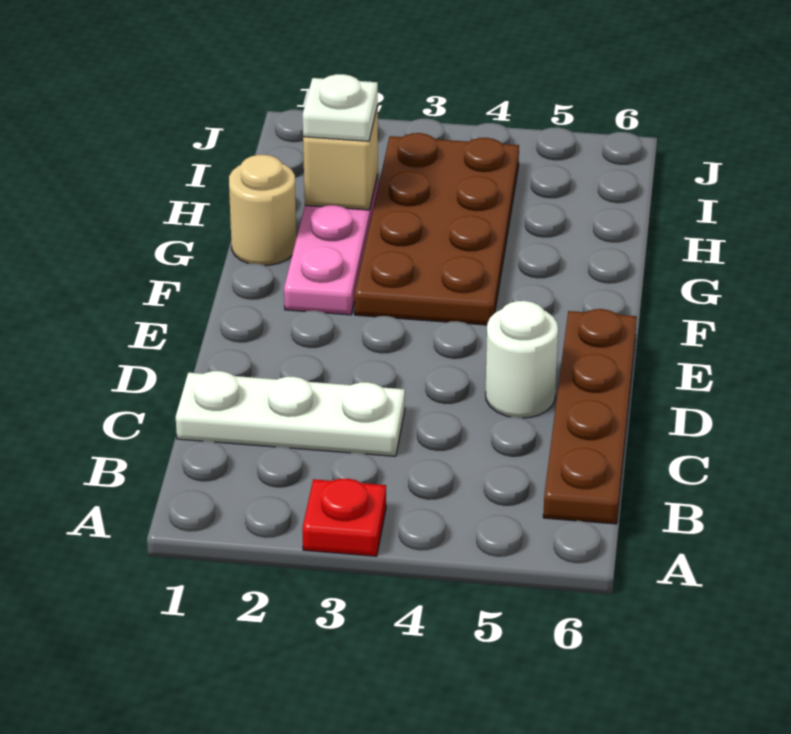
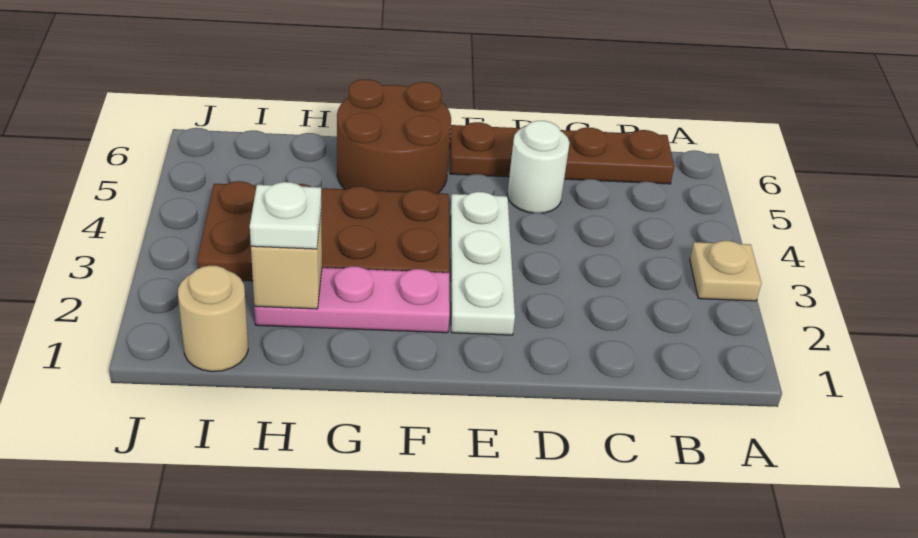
red 1x1 plate [302,479,386,556] -> tan 1x1 plate [690,241,761,301]
white 1x3 plate [176,371,405,456] -> white 1x3 plate moved to [450,192,515,335]
none -> brown 2x2 round brick [337,79,451,193]
tan 1x1 round brick [229,155,296,265] -> tan 1x1 round brick moved to [178,266,248,372]

